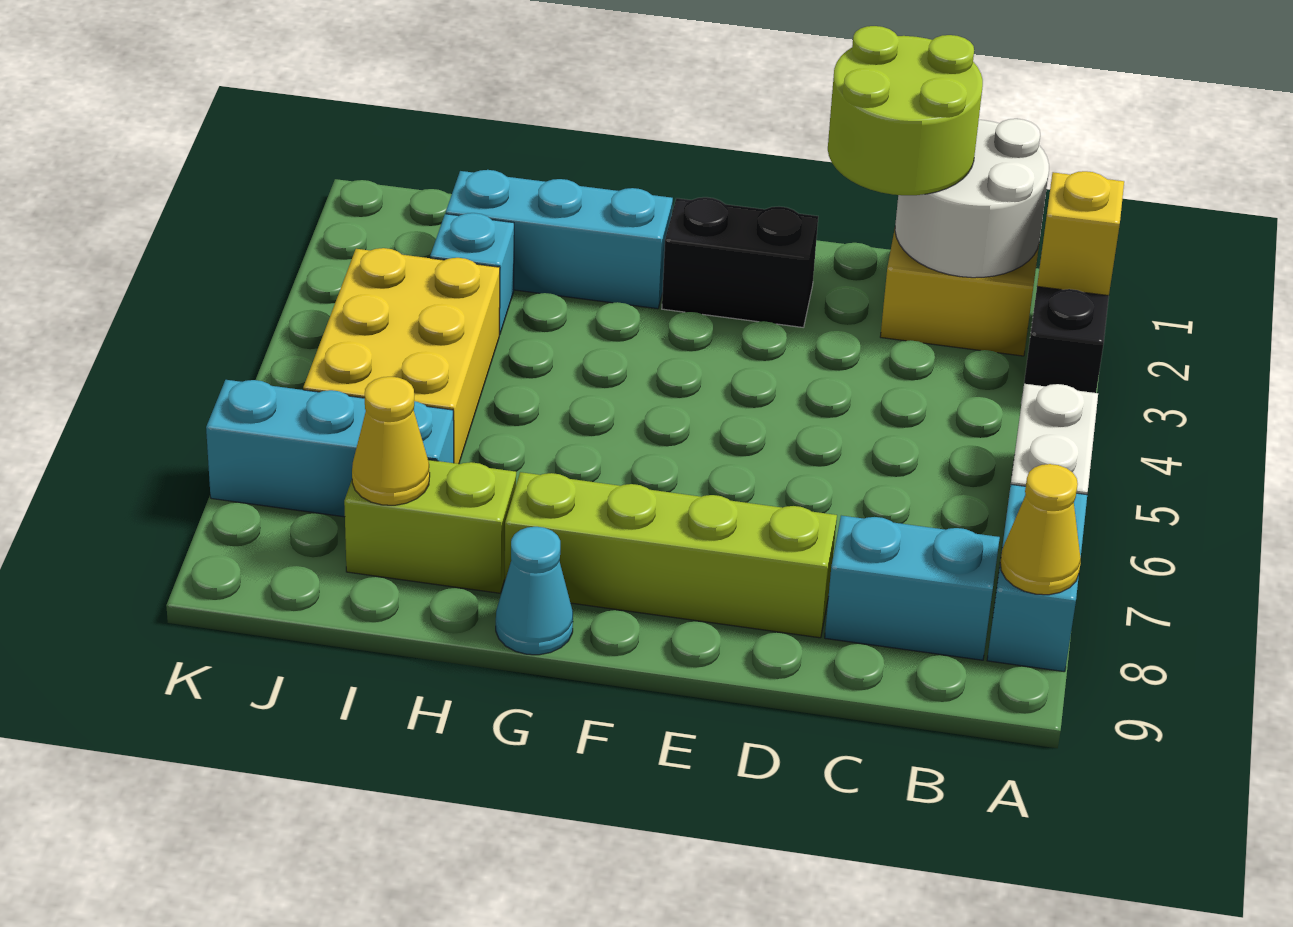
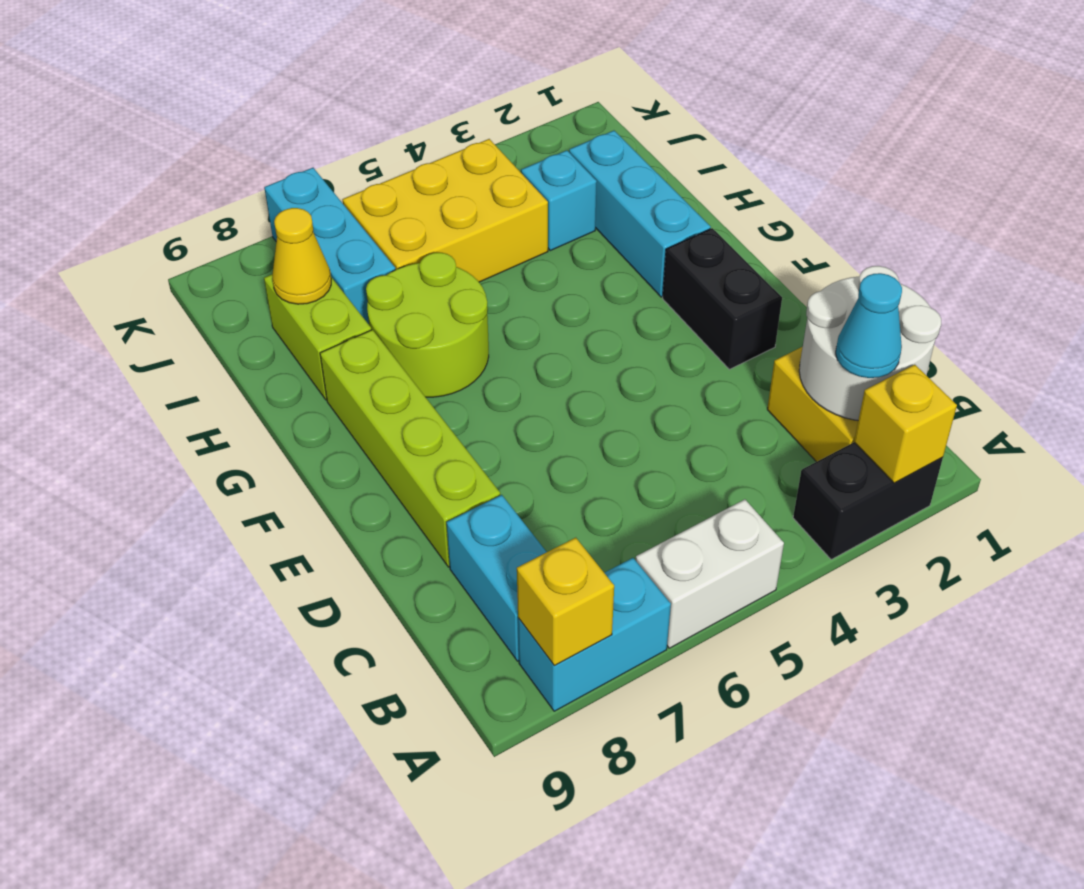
yellow 1x1 cone [1000,464,1081,595] -> yellow 1x1 brick [517,538,614,666]
lime 2x2 round brick [828,26,983,195] -> lime 2x2 round brick moved to [366,253,489,397]
cyan 1x1 cone [496,527,573,655] -> cyan 1x1 cone moved to [836,273,902,378]

